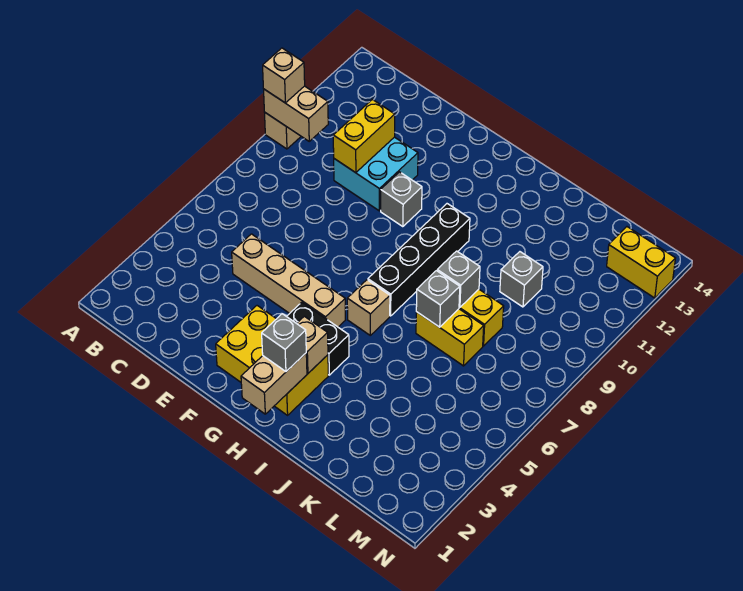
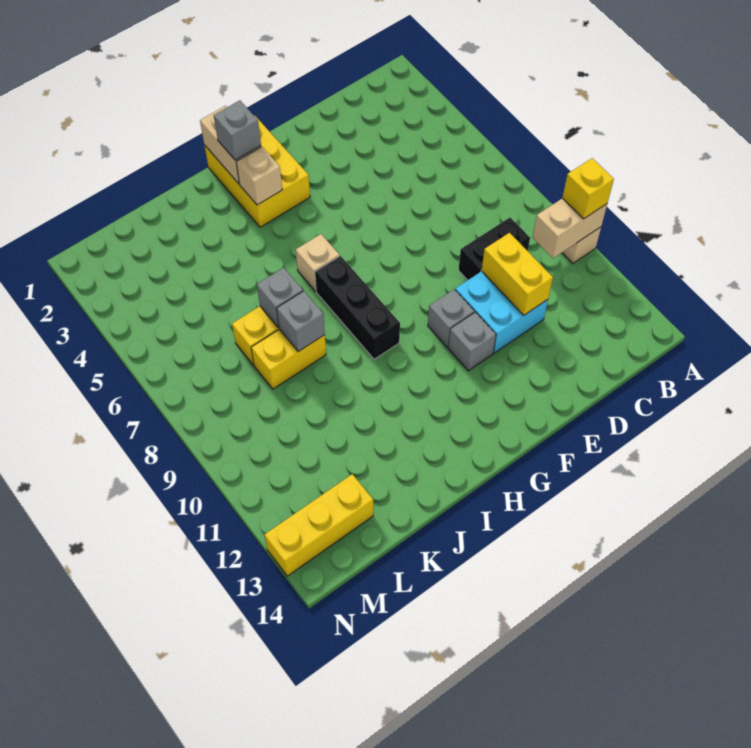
tan 1x1 brick [263,48,305,103] -> yellow 1x1 brick [562,158,614,219]
tan 1x4 brick [232,234,345,327] -> none
yellow 2x3 brick [216,306,328,415] -> yellow 2x3 brick turned to [204,116,310,227]
black 1x2 brick [287,302,349,375] -> black 1x2 brick moved to [458,217,530,280]
black 1x4 brick [368,204,470,316] -> black 1x3 brick [315,256,400,359]
grey 1x1 brick [500,252,543,307] -> grey 1x1 brick moved to [448,312,496,371]
yellow 1x2 brick [607,227,675,298] -> yellow 1x3 brick [264,474,373,576]

